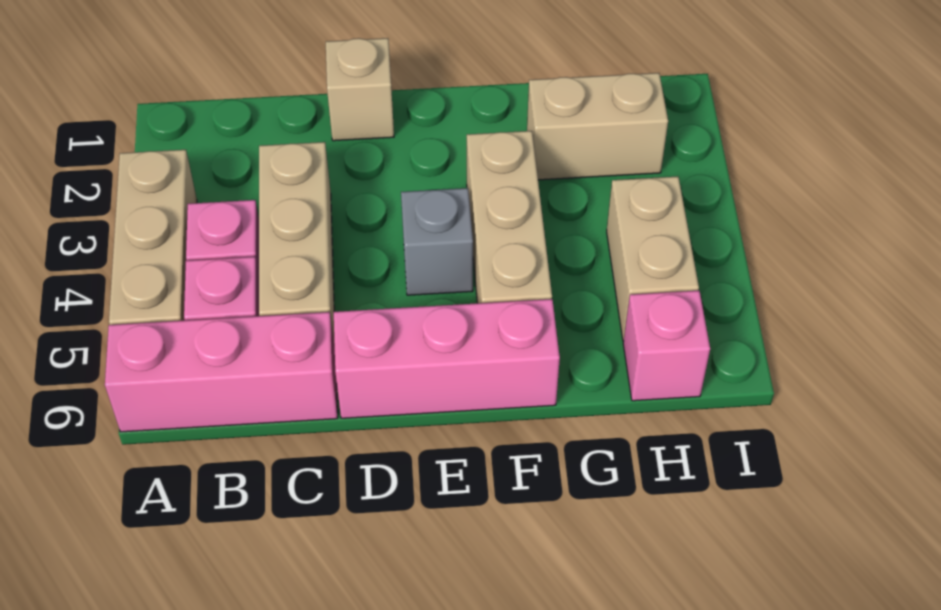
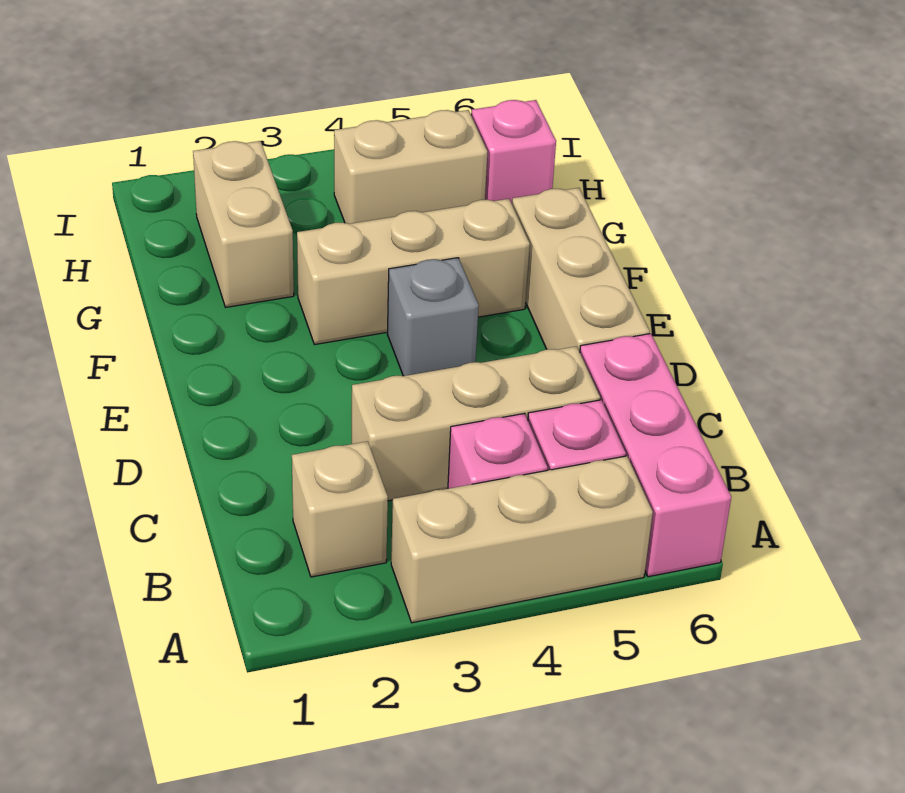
tan 1x1 brick [326,38,394,141] -> tan 1x1 brick moved to [292,441,388,577]
pink 1x3 brick [334,299,560,418] -> tan 1x3 brick [512,188,650,352]

